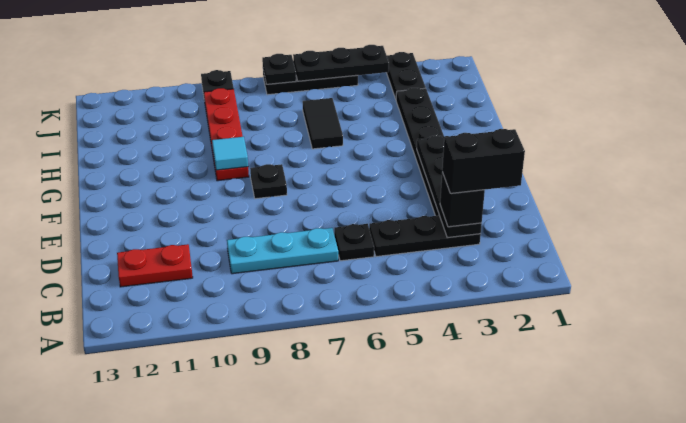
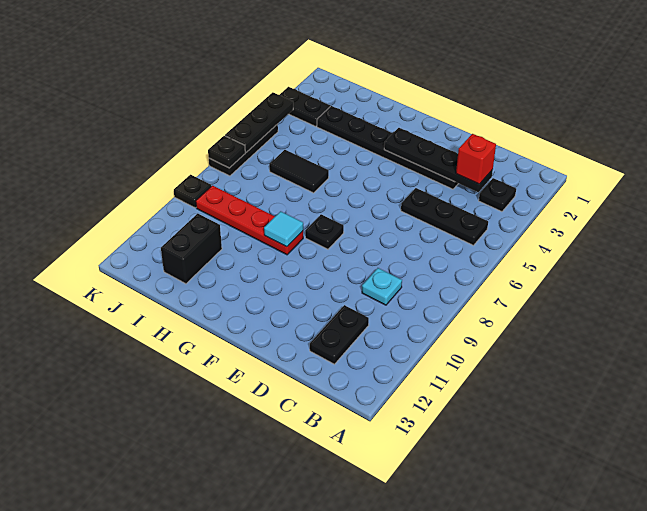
black 1x2 brick [442,129,525,193] -> black 1x2 brick moved to [161,214,222,284]
black 1x3 plate [369,215,481,257] -> black 1x3 plate turned to [401,188,488,245]
black 1x1 brick [440,172,485,227] -> red 1x1 brick [456,134,496,184]
black 1x1 plate [334,224,374,261] -> black 1x1 plate moved to [479,178,516,212]
cyan 1x3 plate [227,228,338,274] -> cyan 1x1 plate [362,268,402,305]
red 1x2 plate [117,244,193,287] -> black 1x2 plate [310,305,369,364]

